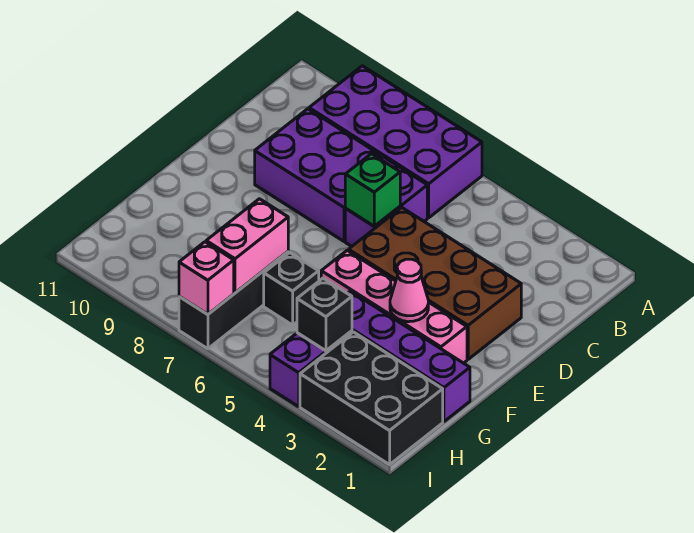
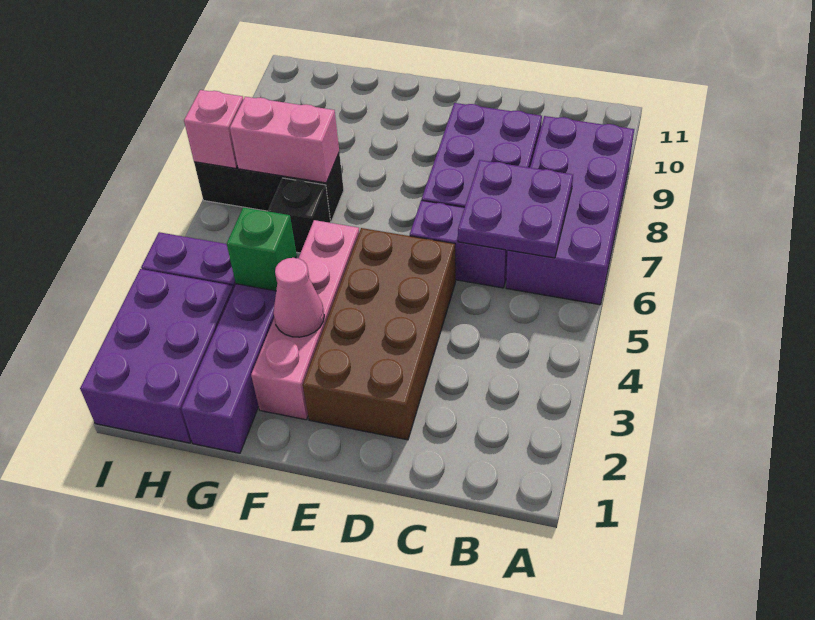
none -> purple 2x2 plate [458,160,573,258]
green 1x1 brick [345,154,400,226] -> green 1x1 brick moved to [227,207,297,291]
black 2x3 brick [300,332,443,465] -> purple 2x3 brick [80,269,234,443]
black 1x1 brick [297,278,352,351] -> none

